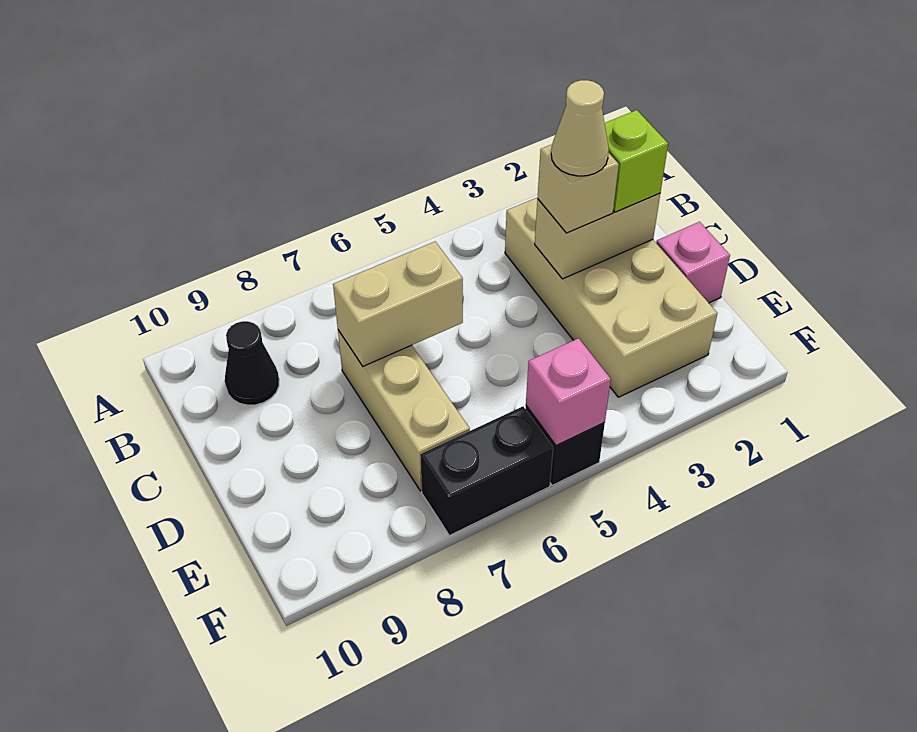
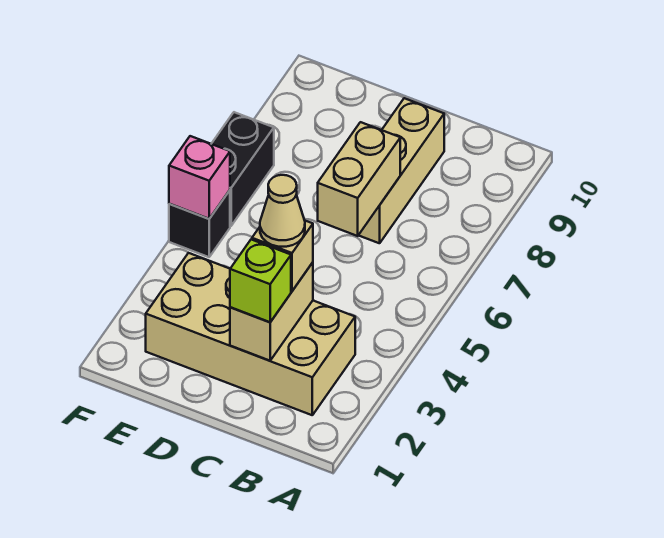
black 1x1 cone [225,321,279,405] -> none
tan 1x3 brick [338,330,470,491] -> tan 1x3 brick turned to [359,98,444,243]
pink 1x1 brick [656,222,730,303] -> none

